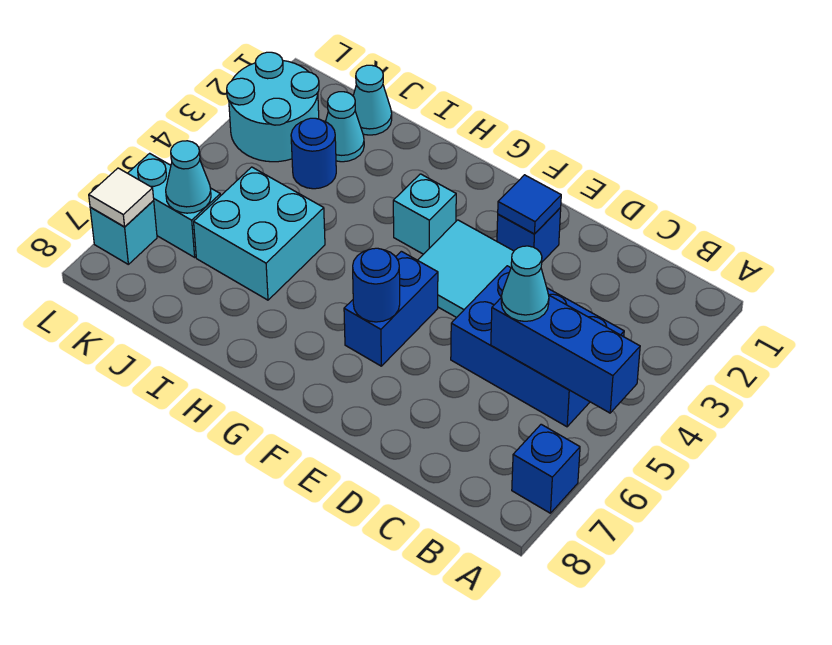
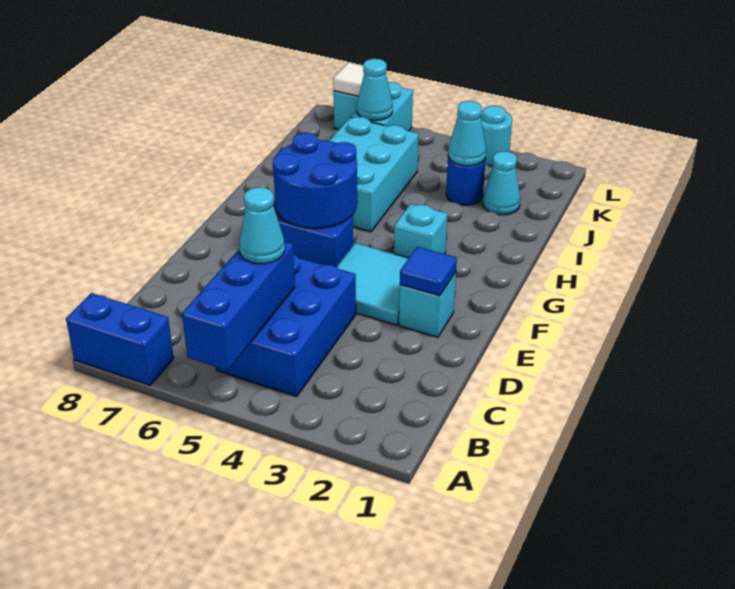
blue 1x1 brick [512,424,580,513] -> blue 1x2 brick [66,293,174,385]
blue 1x1 brick [497,208,561,262] -> cyan 1x1 brick [399,272,456,337]
blue 1x1 round brick [353,248,400,322] -> blue 2x2 round brick [273,133,357,229]
cyan 2x2 brick [194,167,325,300] -> cyan 2x3 brick [329,117,418,232]
cyan 1x1 cone [353,65,392,135] -> cyan 1x1 cone moved to [448,101,486,166]
cyan 2x2 round brick [227,52,319,162] -> cyan 1x1 round brick [481,106,512,166]

